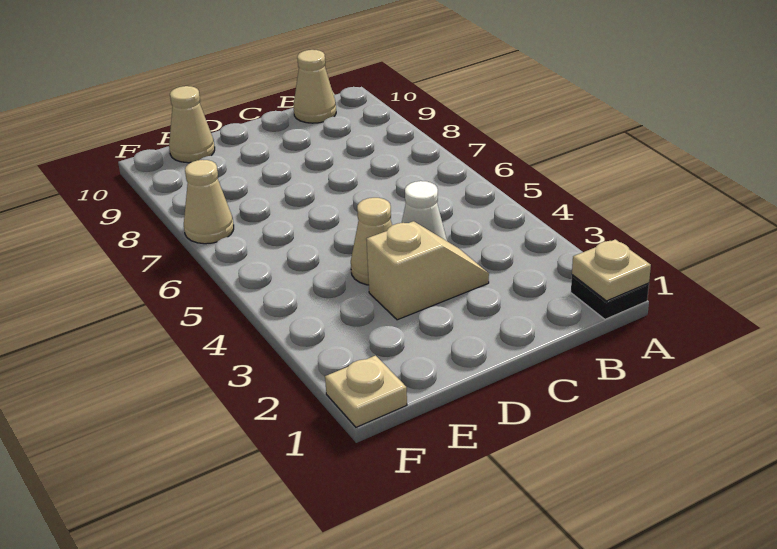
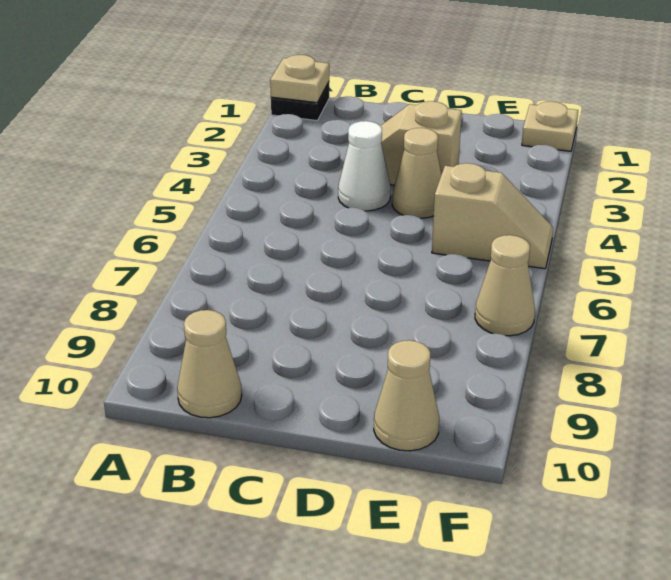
none -> tan 1x2 slope [432,163,553,269]

